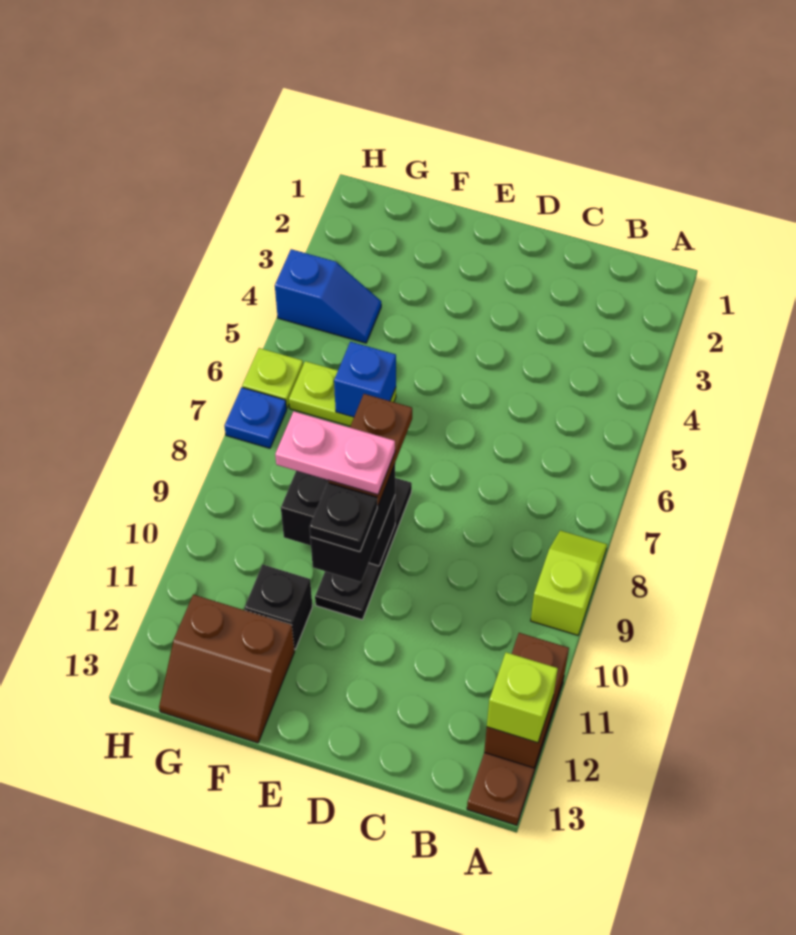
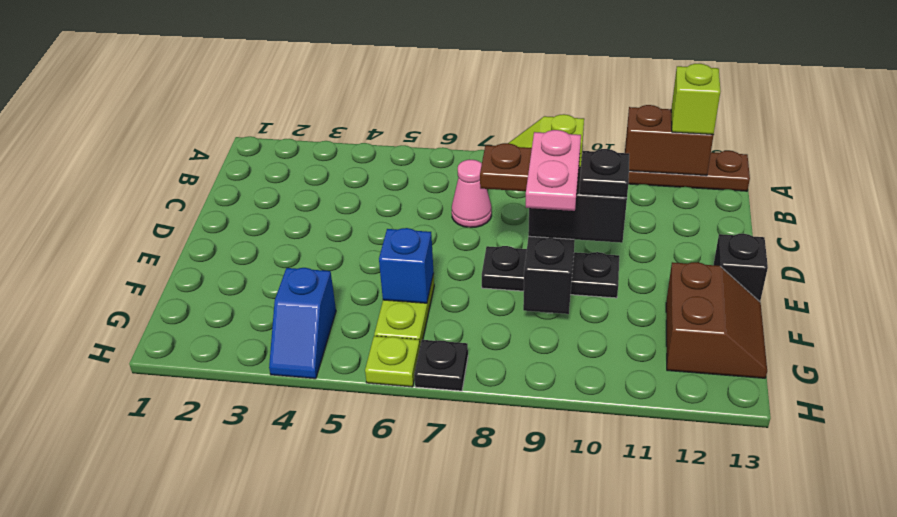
none -> pink 1x1 cone [452,160,492,228]
black 1x1 brick [244,565,312,650] -> black 1x1 brick moved to [714,234,768,302]
blue 1x2 slope [275,249,381,343] -> blue 1x2 slope turned to [269,268,336,379]
blue 1x1 plate [225,387,287,448] -> black 1x1 plate [414,340,468,391]

